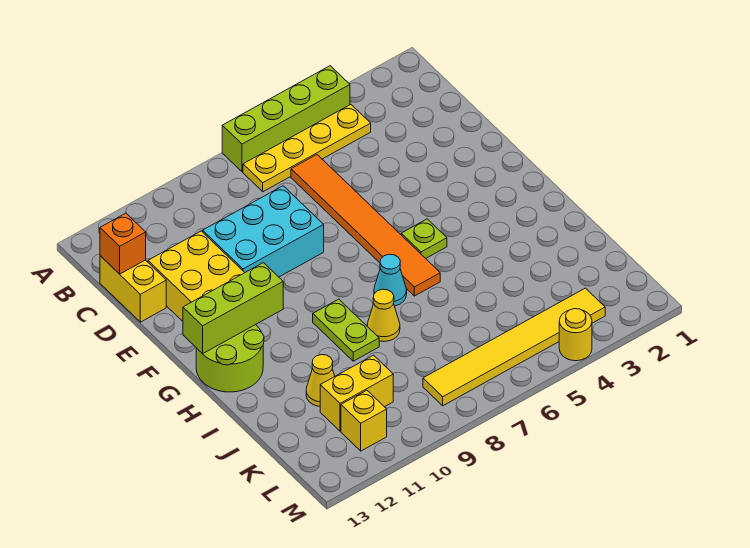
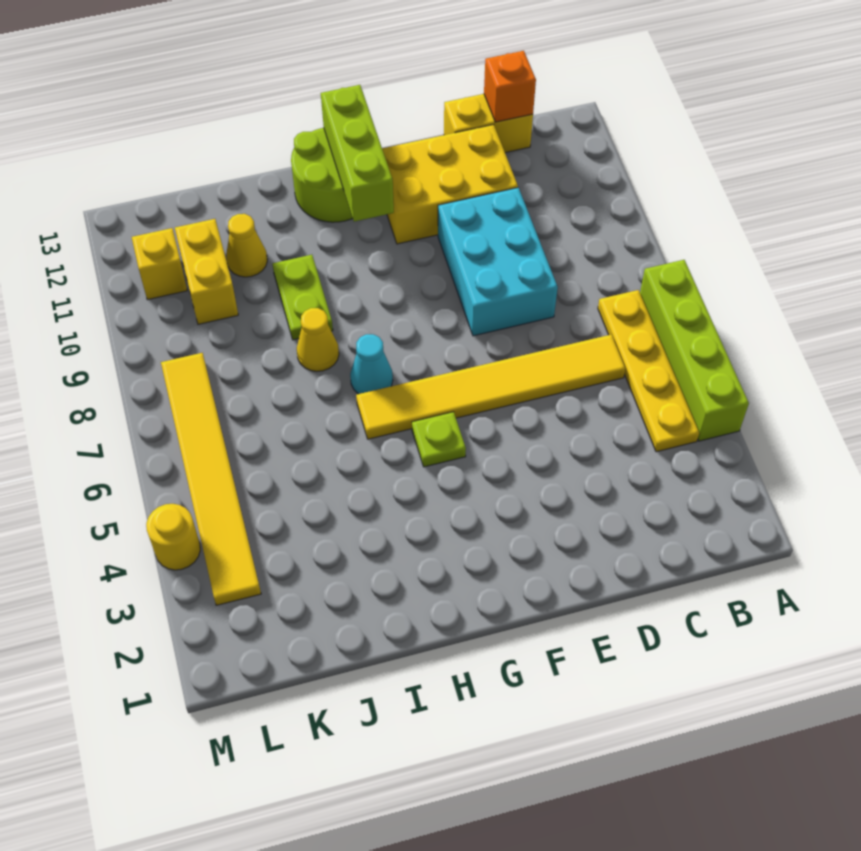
orange 1x6 tile [291,155,440,296] -> yellow 1x6 tile [356,335,625,439]
lime 1x2 plate [313,299,379,361] -> lime 1x2 plate turned to [273,255,333,340]

